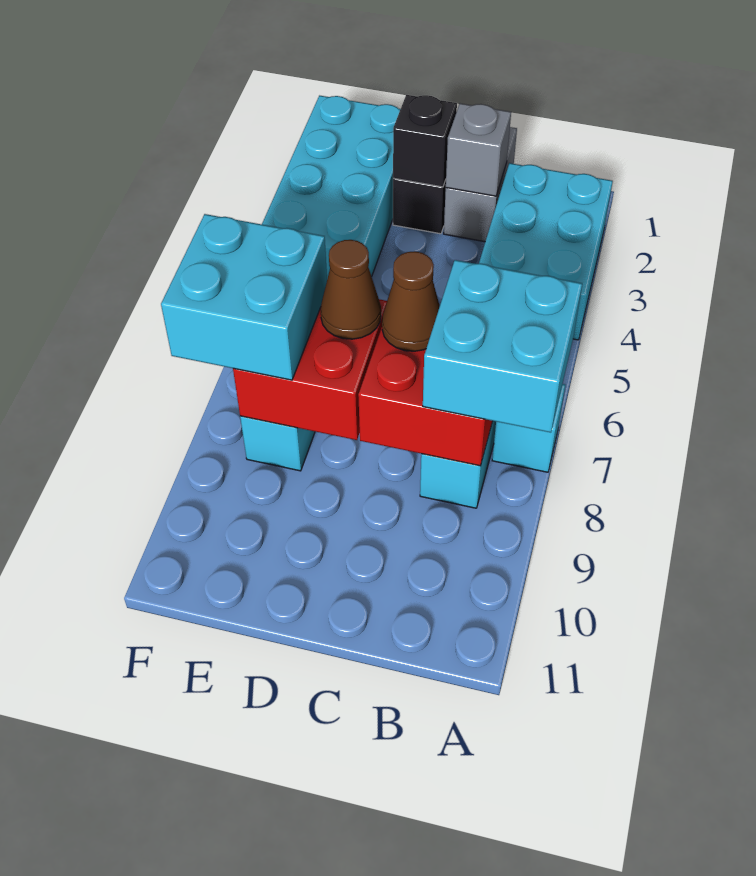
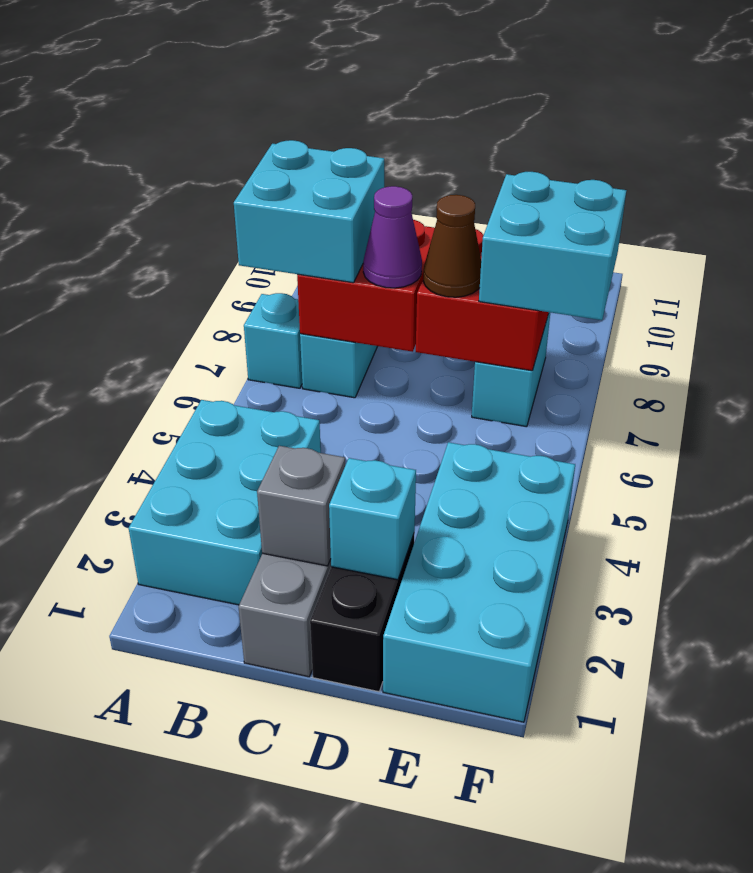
brown 1x1 cone [382,251,440,351] -> purple 1x1 cone [363,186,422,288]
black 1x1 brick [393,95,457,187] -> cyan 1x1 brick [329,458,416,580]

